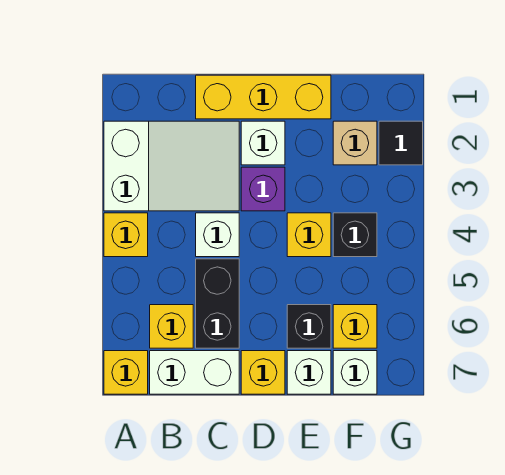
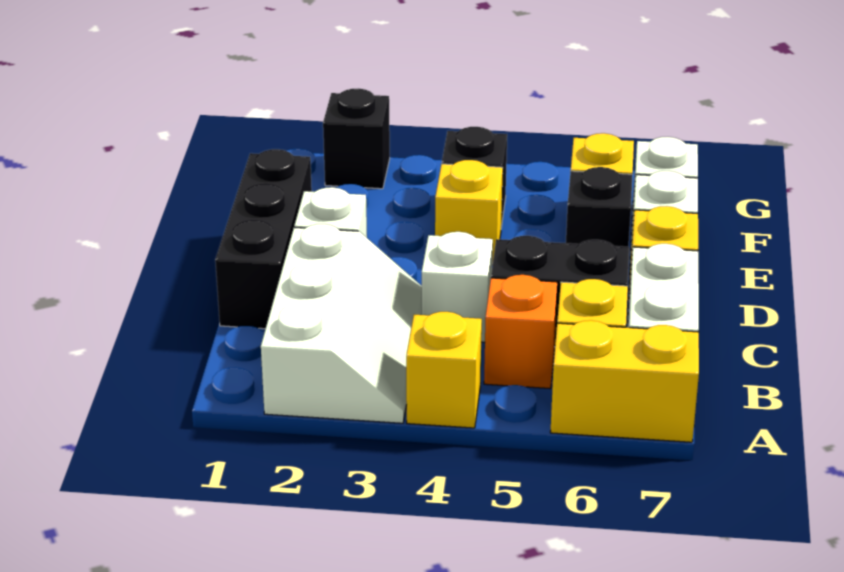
white 2x3 slope [104,121,239,211] -> white 2x3 slope turned to [261,224,422,423]
yellow 1x1 brick [104,351,148,394] -> yellow 1x2 brick [550,320,699,442]
none -> orange 1x1 brick [484,275,557,389]
yellow 1x3 brick [196,75,331,119] -> black 1x3 brick [215,149,312,329]
purple 1x1 brick [241,167,285,211] -> none
tan 1x1 brick [333,121,377,165] -> none
black 1x1 tile [379,121,423,165] -> black 1x1 brick [323,88,390,189]

